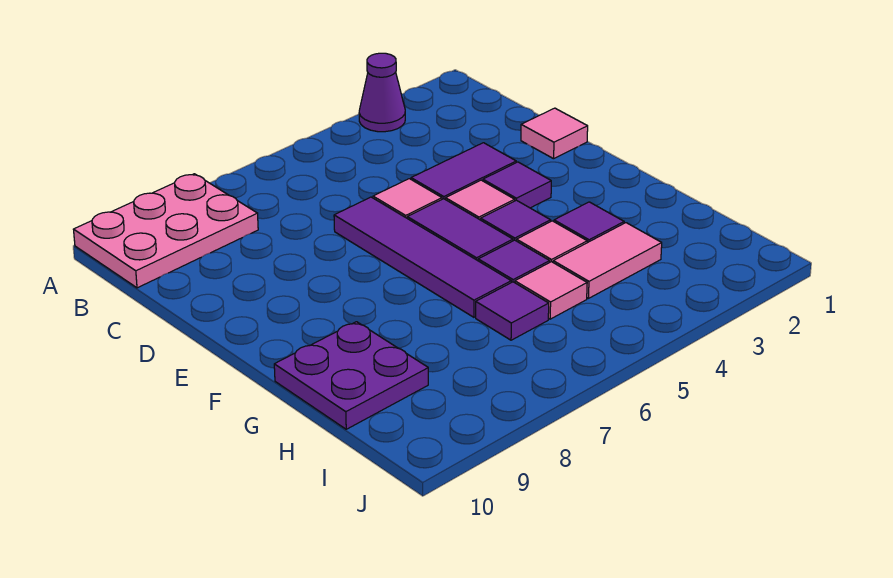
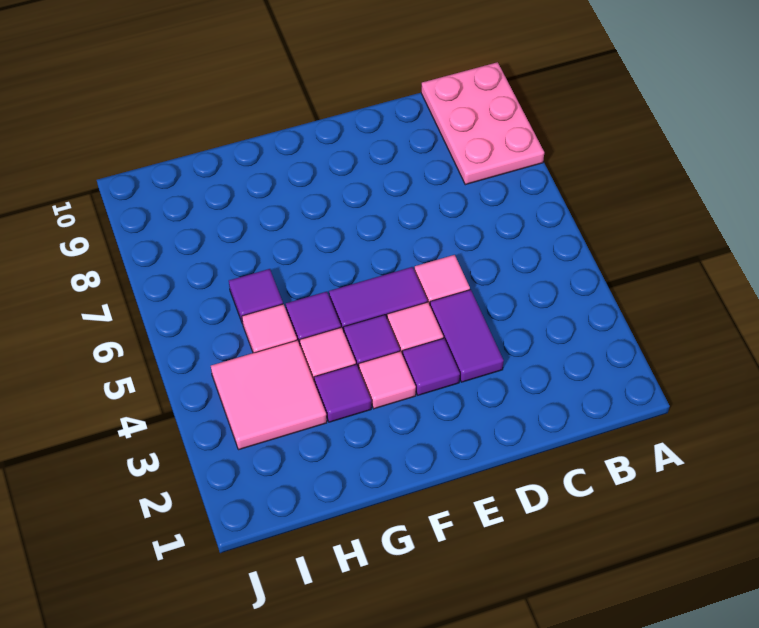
purple 1x1 cone [359,53,405,132] -> none
pink 1x1 tile [521,108,588,159] -> pink 1x1 tile moved to [359,351,416,409]
purple 1x4 tile [334,197,511,317] -> none
purple 2x2 plate [274,322,428,429] -> none
pink 1x2 tile [553,223,662,298] -> pink 2x2 tile [211,340,327,450]

